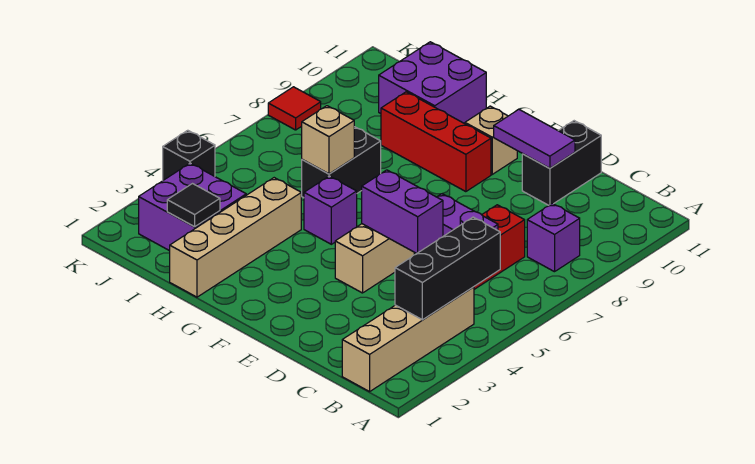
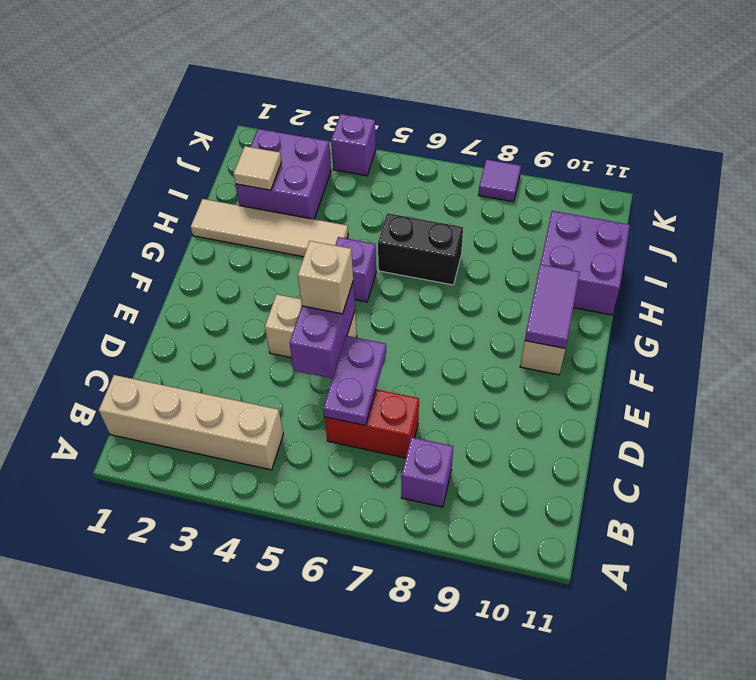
black 1x3 brick [395,217,500,320] -> none
black 1x2 brick [522,121,601,206] -> none
purple 1x2 tile [494,109,575,168] -> purple 1x2 tile moved to [525,264,580,348]
red 1x3 brick [381,92,491,192] -> none
tan 1x4 brick [170,178,301,297] -> tan 1x4 tile [191,199,348,257]
tan 1x1 brick [302,106,354,174] -> tan 1x1 brick moved to [298,241,353,314]
black 1x1 tile [167,184,220,227] -> tan 1x1 tile [233,146,281,190]
black 1x1 brick [163,130,215,180] -> purple 1x1 brick [331,114,376,176]
red 1x1 tile [268,87,321,130] -> purple 1x1 tile [478,159,521,202]

